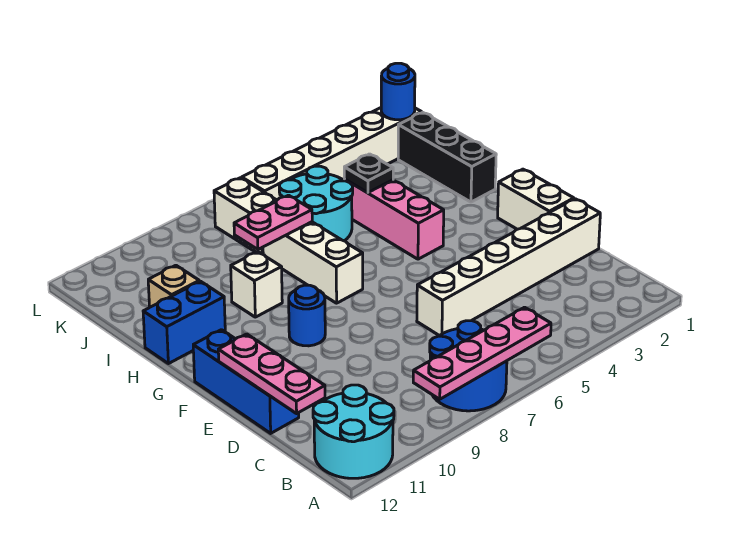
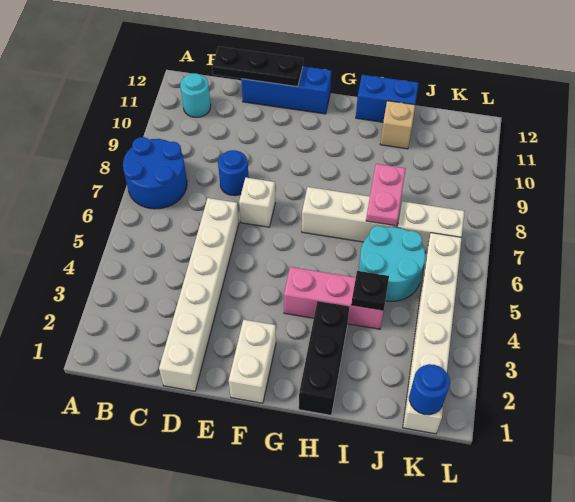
pink 1x4 plate [413,307,551,399] -> none
cyan 2x2 round brick [313,385,394,478] -> cyan 1x1 round brick [180,73,211,117]
pink 1x3 plate [218,334,325,414] -> black 1x3 plate [212,46,303,87]
white 1x2 brick [498,169,574,229] -> white 1x2 brick turned to [229,320,276,403]
blue 1x1 round brick [289,285,325,346] -> blue 1x1 round brick moved to [218,150,249,196]
black 1x3 brick [398,113,496,202] -> black 1x3 brick turned to [299,301,349,415]
white 1x1 brick [231,252,282,317] -> white 1x1 brick moved to [239,178,275,227]
blue 1x2 brick [143,281,225,364] -> blue 1x2 brick turned to [356,75,419,122]

